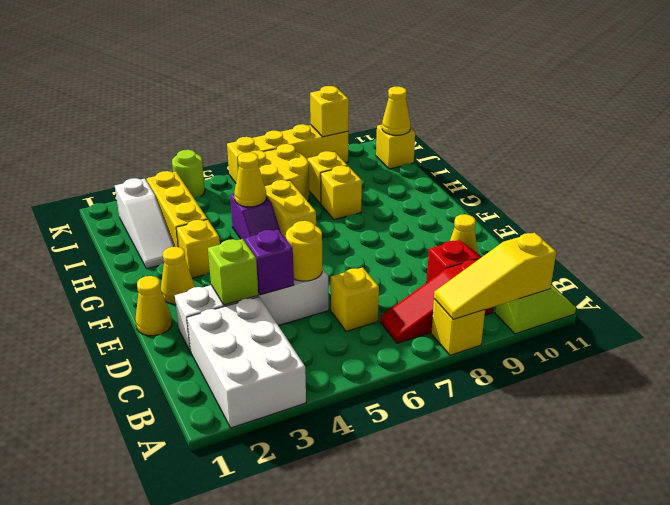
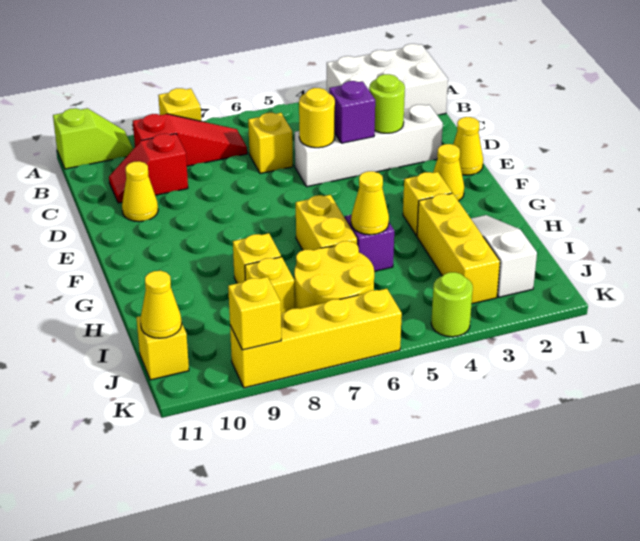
white 2x3 brick [187,297,306,428] -> white 2x3 brick turned to [327,44,448,115]
yellow 1x3 slope [434,233,556,319] -> none
lime 1x2 slope [495,285,576,334] -> lime 1x2 slope turned to [53,108,133,169]
lime 1x1 brick [208,239,258,305] -> lime 1x1 round brick [369,74,405,133]

